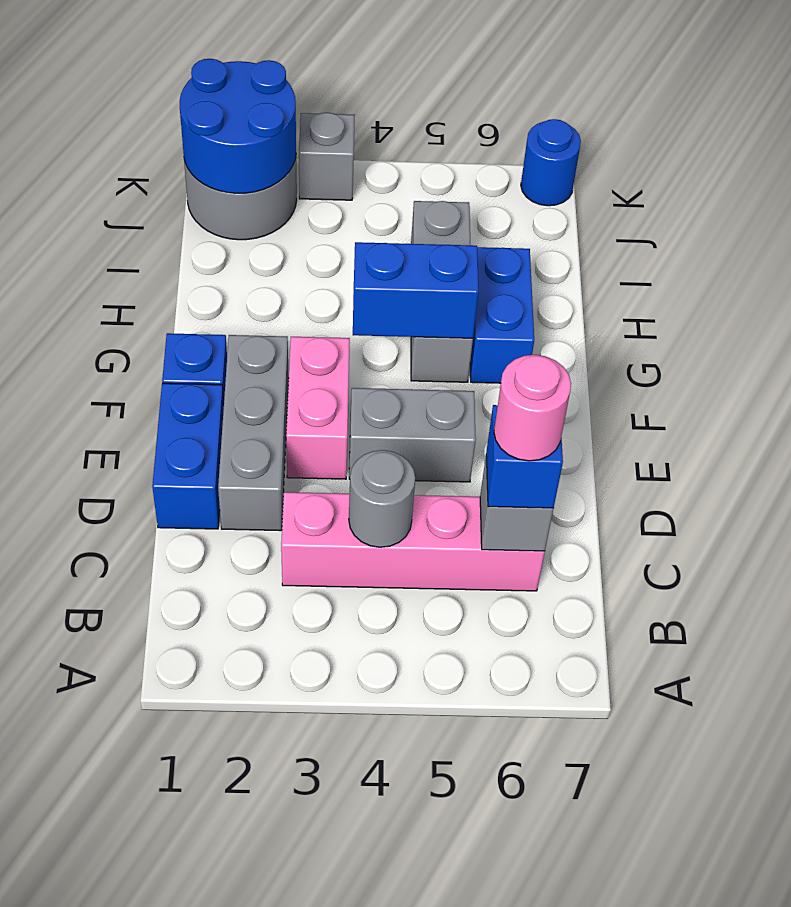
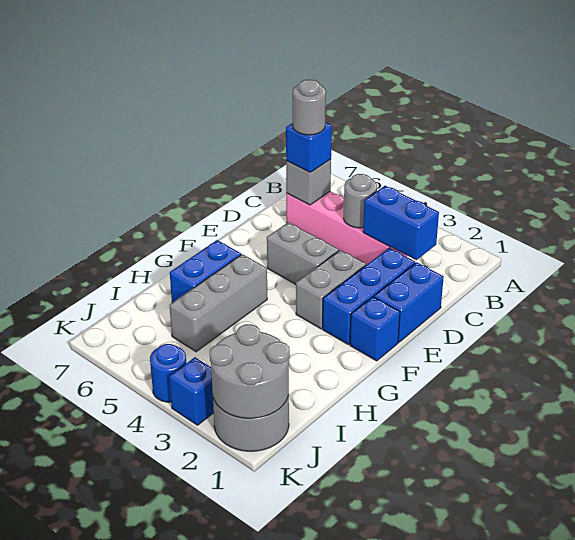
pink 1x1 round brick [494,355,571,461] -> grey 1x1 round brick [293,80,326,135]
grey 1x3 brick [218,335,289,531] -> blue 1x3 brick [323,248,415,345]
pink 1x2 brick [286,337,350,479] -> grey 1x2 brick [296,250,366,329]
blue 1x2 brick [353,242,478,338] -> blue 1x2 brick moved to [363,186,439,260]
blue 2x2 round brick [180,59,296,193] -> grey 2x2 round brick [210,324,290,418]
grey 1x1 brick [299,113,355,200] -> blue 1x1 brick [169,357,214,425]
blue 1x1 round brick [521,119,581,206] -> blue 1x1 round brick moved to [150,344,186,402]

